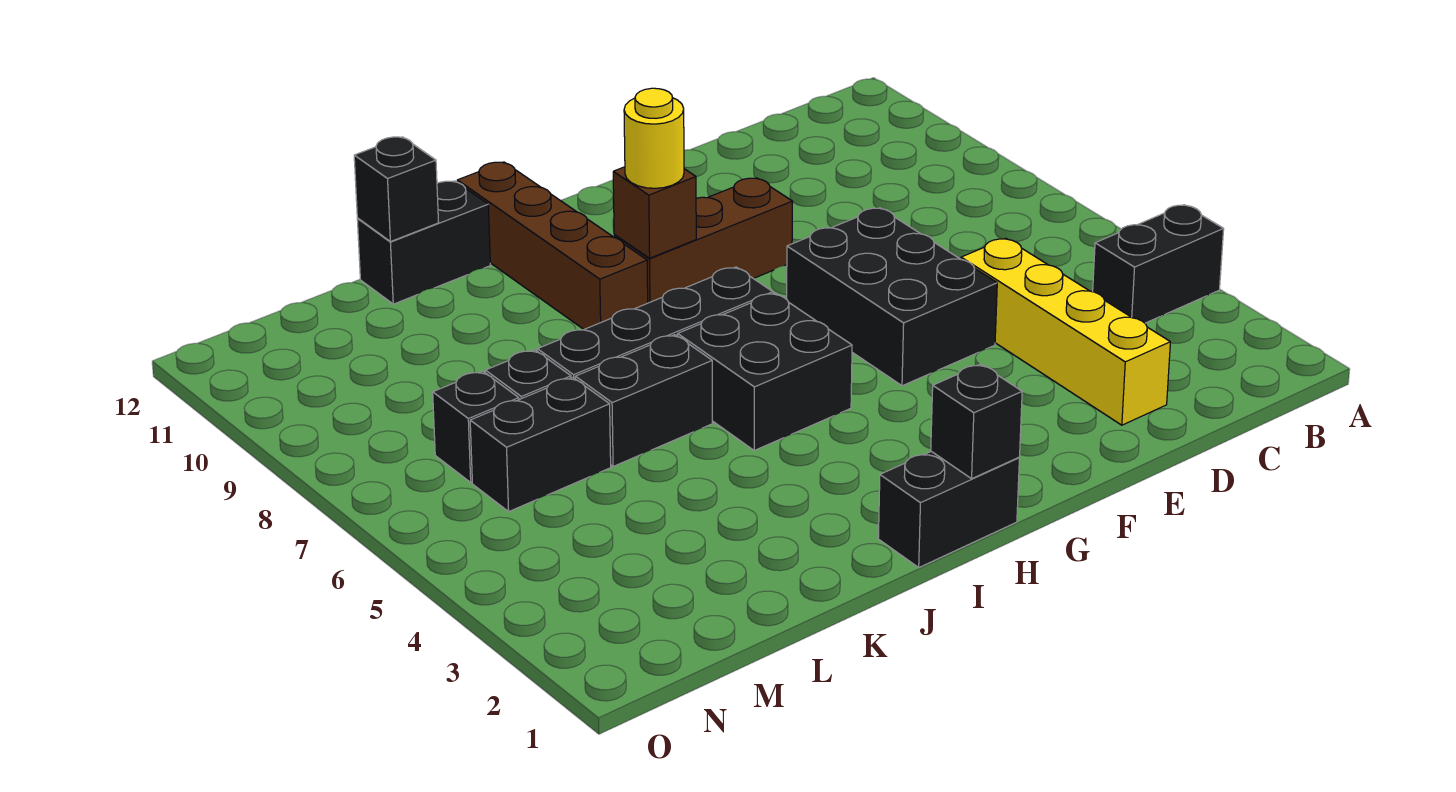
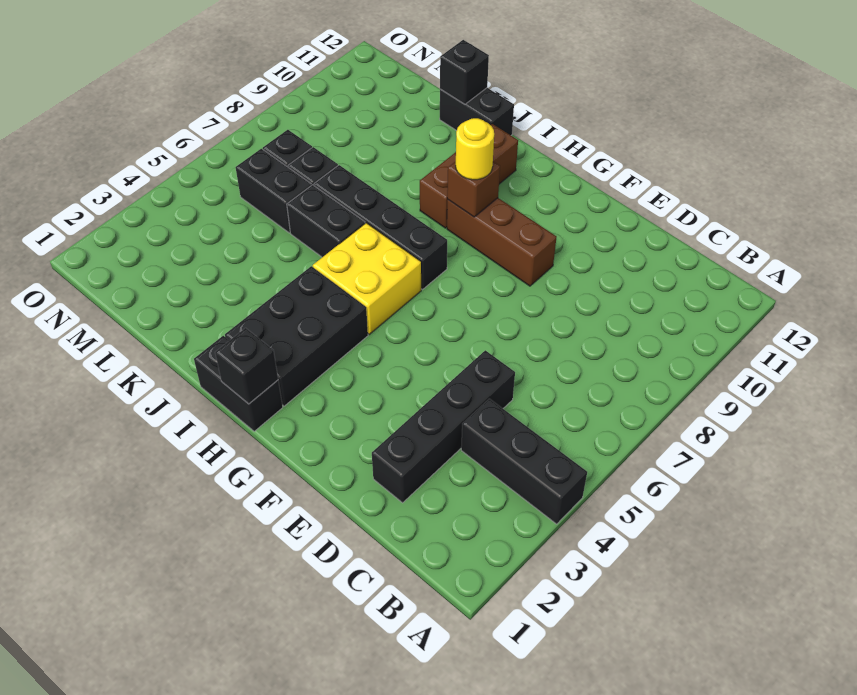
black 1x2 brick [1093,205,1224,323] -> black 1x3 brick [461,399,587,524]
yellow 1x4 brick [961,238,1170,425] -> black 1x4 brick [372,350,515,503]
black 2x3 brick [787,208,997,386] -> black 2x3 brick moved to [225,266,368,406]
black 2x2 brick [678,293,852,450] -> yellow 2x2 brick [313,223,421,334]
brown 1x4 brick [457,162,648,329] -> brown 1x3 brick [420,124,518,228]

